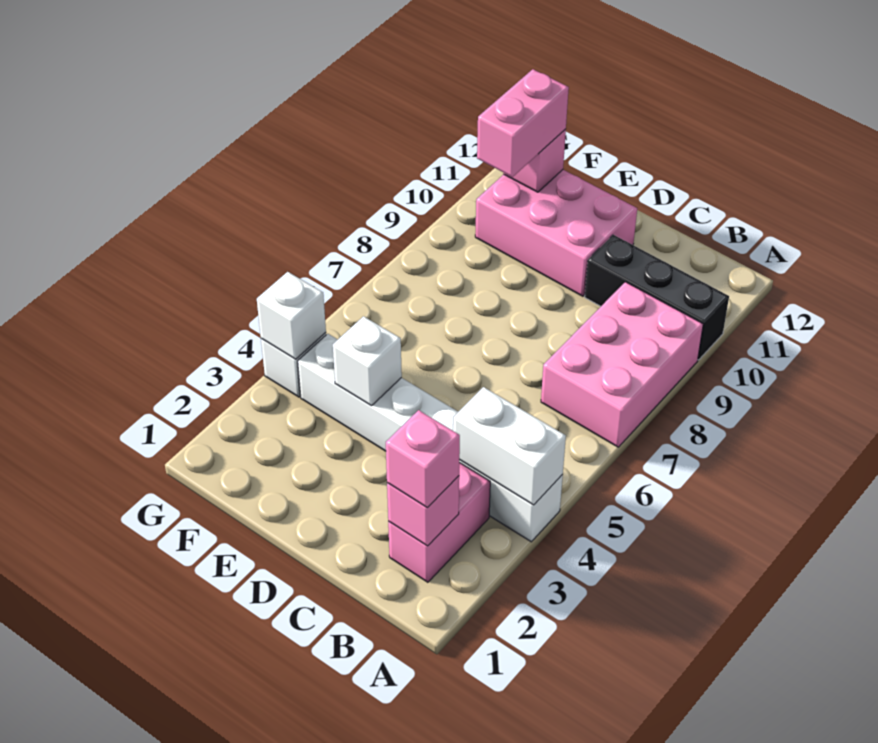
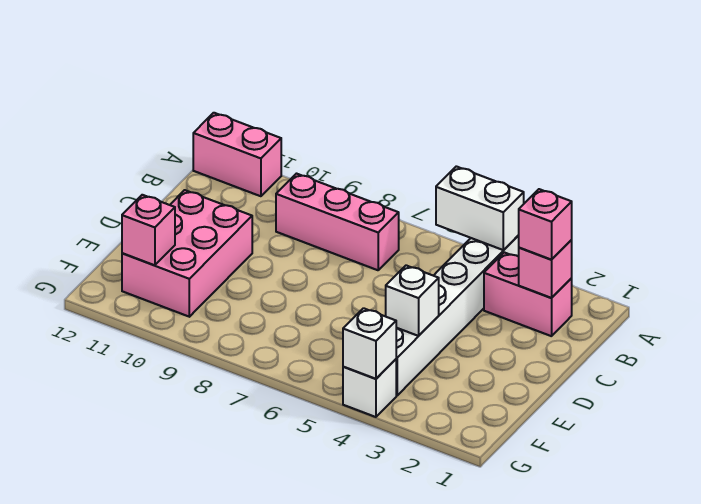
white 1x2 brick [453,387,566,505] -> white 1x2 brick turned to [436,166,524,250]
pink 2x3 brick [541,282,703,447] -> pink 1x3 brick [276,174,399,270]
black 1x3 brick [585,235,729,360] -> none
pink 1x2 brick [477,69,569,177] -> pink 1x2 brick moved to [193,113,281,196]

